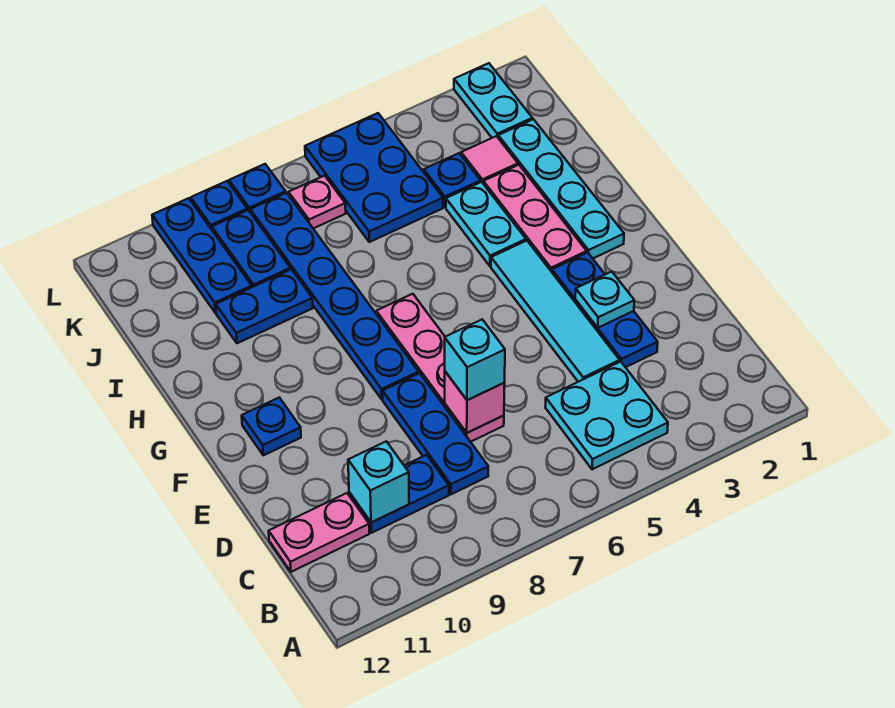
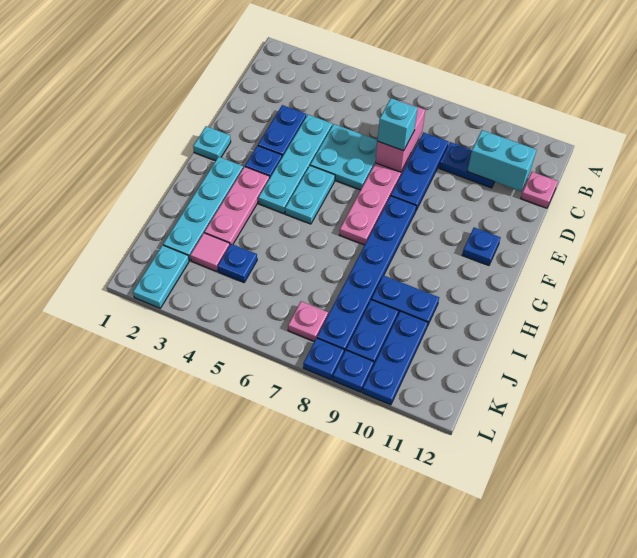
cyan 2x2 plate [545,362,668,469] -> cyan 2x2 plate moved to [310,124,377,190]
cyan 1x1 brick [348,441,409,523] -> cyan 1x2 brick [467,130,536,191]
pink 1x2 plate [269,493,369,572] -> pink 1x1 plate [521,172,558,208]
cyan 1x4 tile [491,241,620,382] -> cyan 1x4 plate [258,115,332,214]
pink 1x1 brick [445,372,505,433] -> pink 1x2 brick [375,101,425,172]
cyan 1x1 plate [575,271,634,328] -> cyan 1x1 plate moved to [193,126,231,161]
cyan 1x2 plate [446,182,526,266] -> cyan 1x2 plate moved to [285,166,335,224]
blue 2x3 plate [305,113,443,242] -> none

